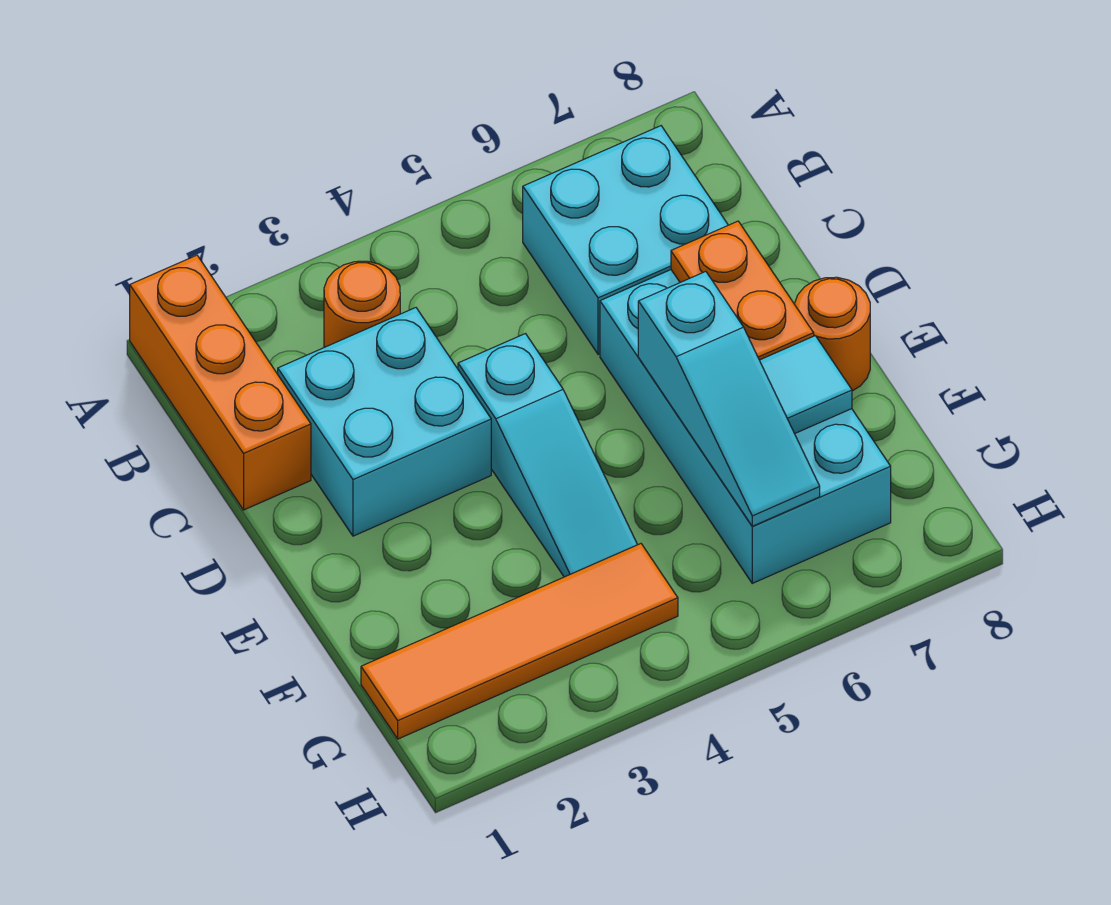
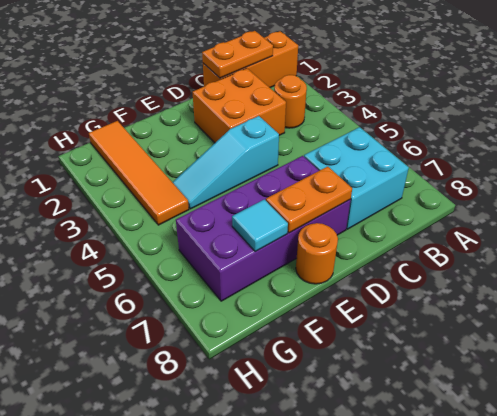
none -> orange 1x2 plate [202,31,273,78]
cyan 2x2 brick [278,308,491,536] -> orange 2x2 brick [192,69,286,143]
cyan 2x4 brick [600,270,891,583] -> purple 2x4 brick [176,156,351,301]
cyan 1x3 slope [638,271,820,526] -> none

